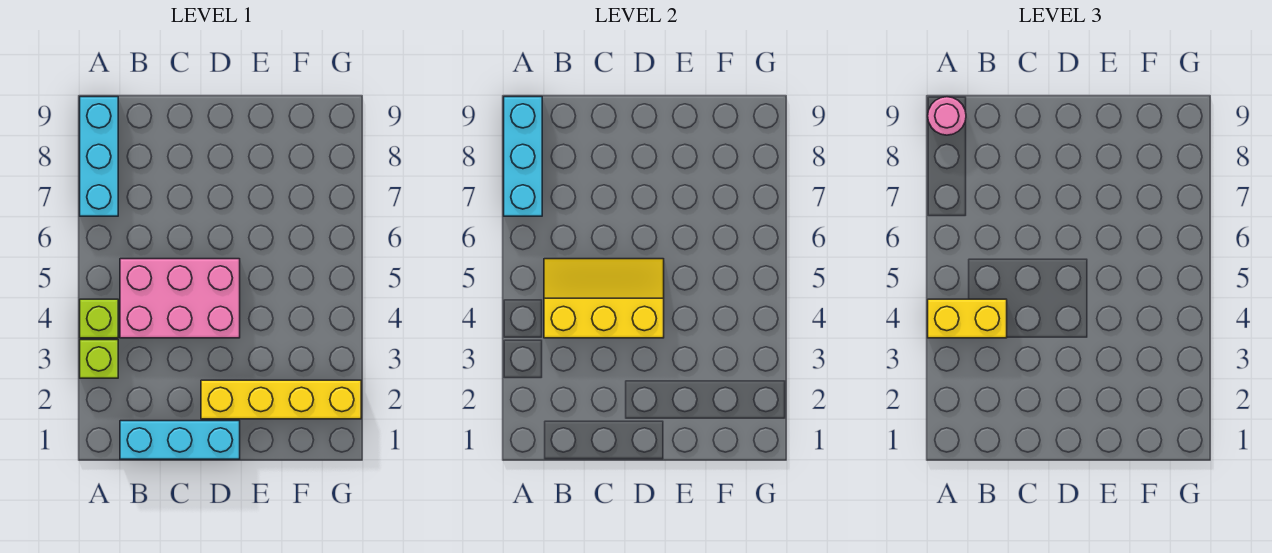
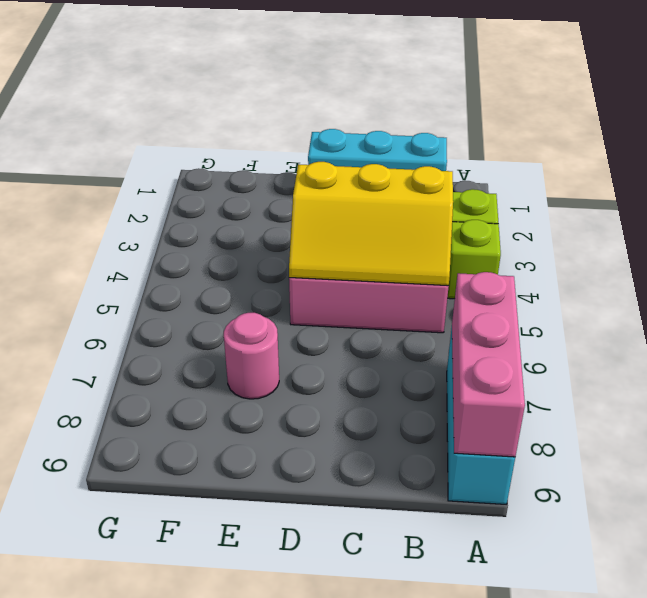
yellow 1x2 brick [928,299,1007,338] -> none
cyan 1x3 brick [504,97,542,216] -> pink 1x3 brick [452,272,525,457]
pink 1x1 round brick [928,97,966,135] -> pink 1x1 round brick moved to [224,313,279,399]
yellow 1x4 brick [201,380,361,419] -> none

